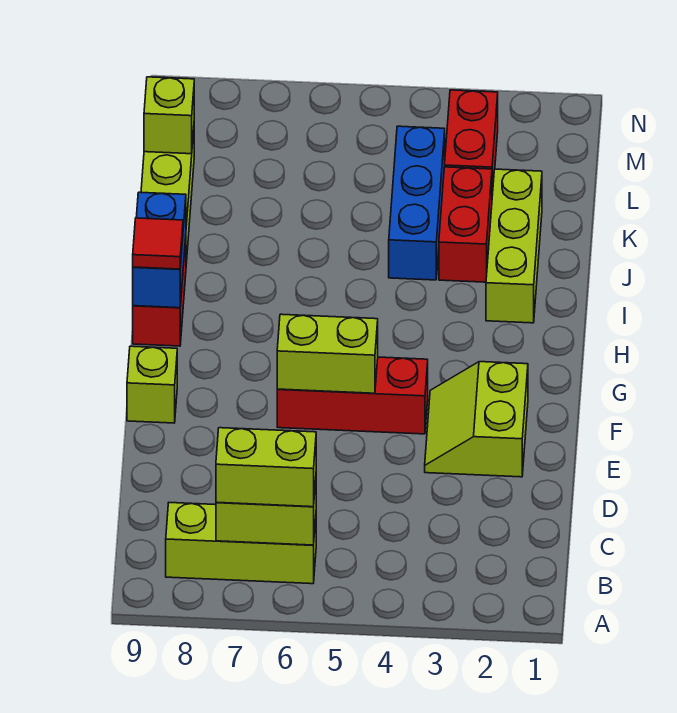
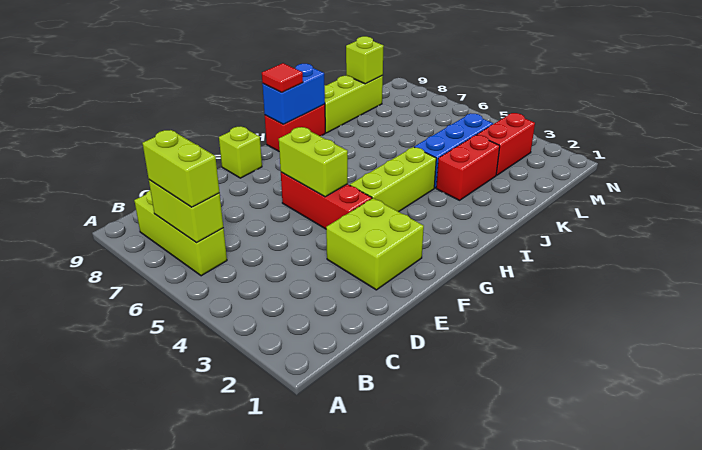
lime 2x2 slope [425,362,528,477] -> lime 2x2 brick [326,198,424,290]
lime 1x3 brick [486,169,542,323] -> lime 1x3 brick moved to [350,147,436,212]

